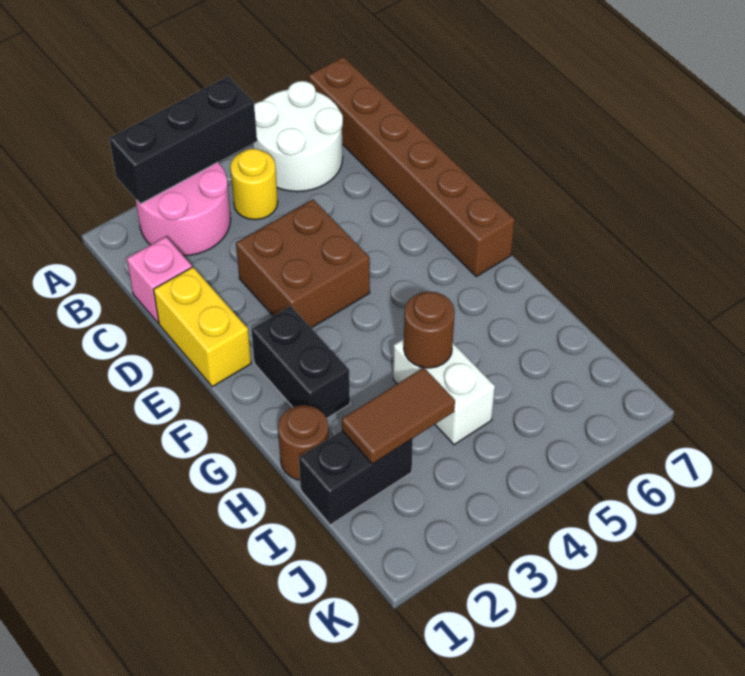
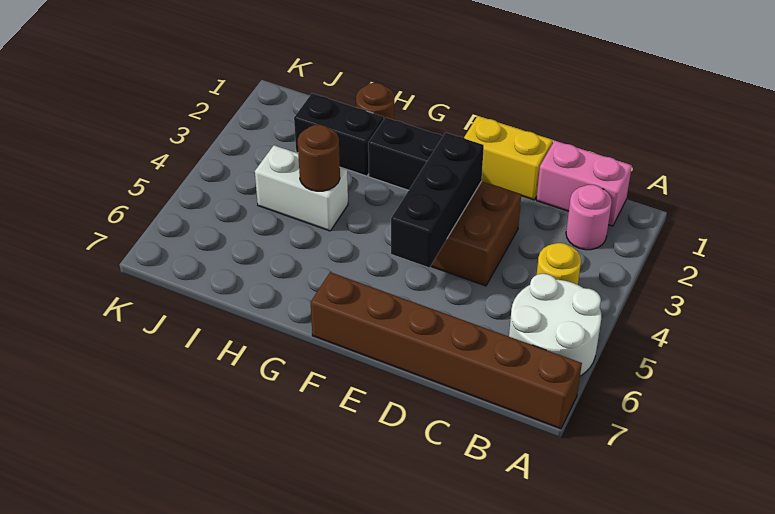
pink 2x2 round brick [136,162,231,256] -> pink 1x1 round brick [566,185,612,250]
black 1x3 brick [109,76,257,204] -> black 1x3 brick moved to [391,133,484,268]
pink 1x1 brick [127,237,192,323] -> pink 1x2 brick [536,141,632,226]
black 1x2 brick [299,431,413,525] -> black 1x2 brick turned to [294,93,384,176]
brown 1x2 tile [342,368,455,464] -> none

